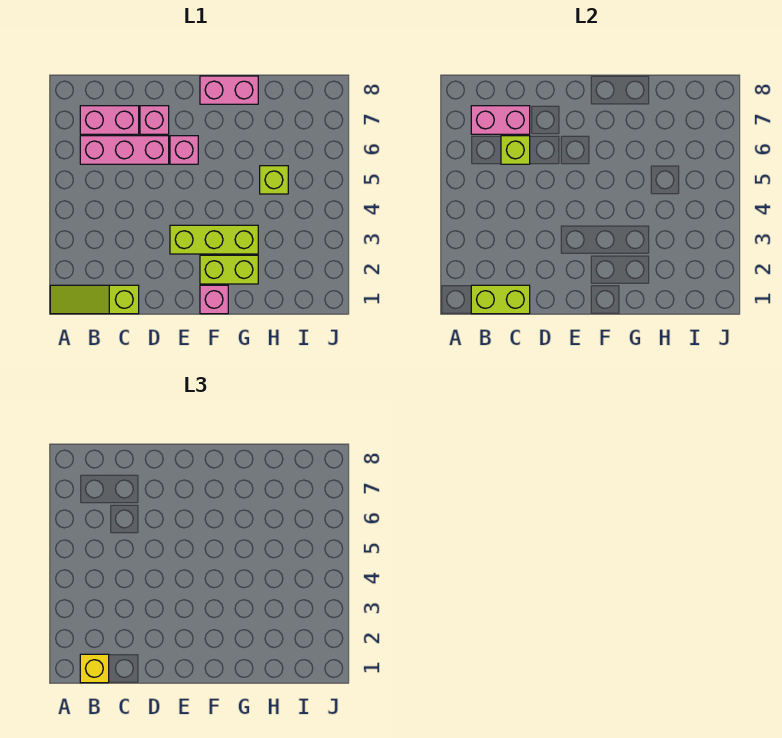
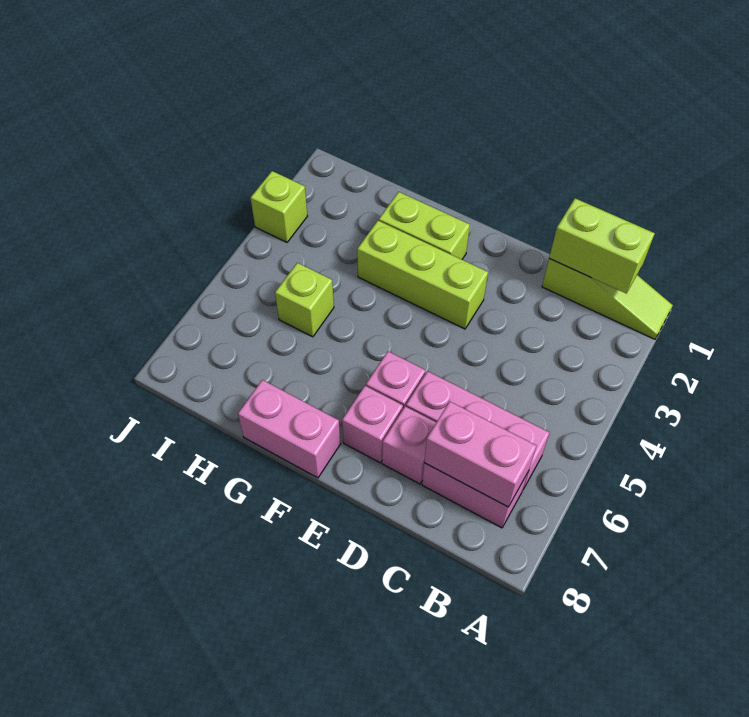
yellow 1x1 brick [80,654,109,683] -> none
lime 1x1 brick [501,136,530,164] -> lime 1x1 brick moved to [251,171,307,242]
pink 1x1 brick [200,285,228,314] -> pink 1x1 brick moved to [342,386,403,463]

